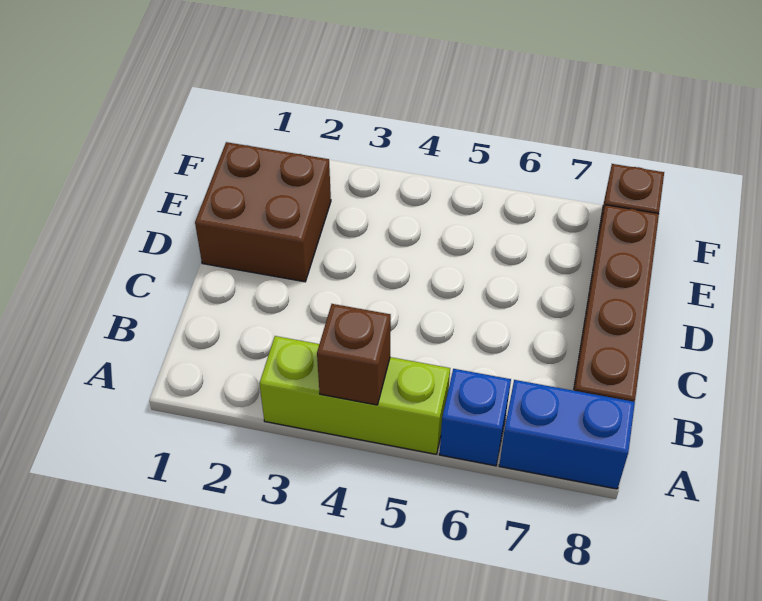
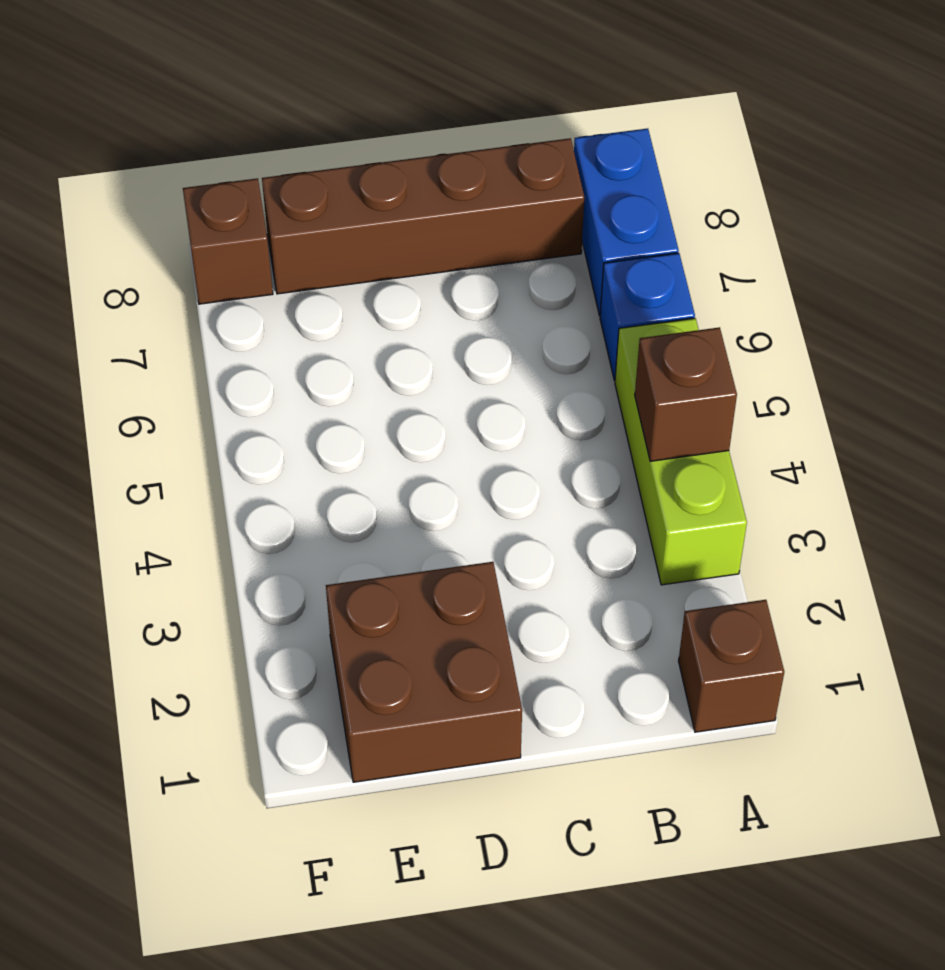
none -> brown 1x1 brick [679,600,784,732]

